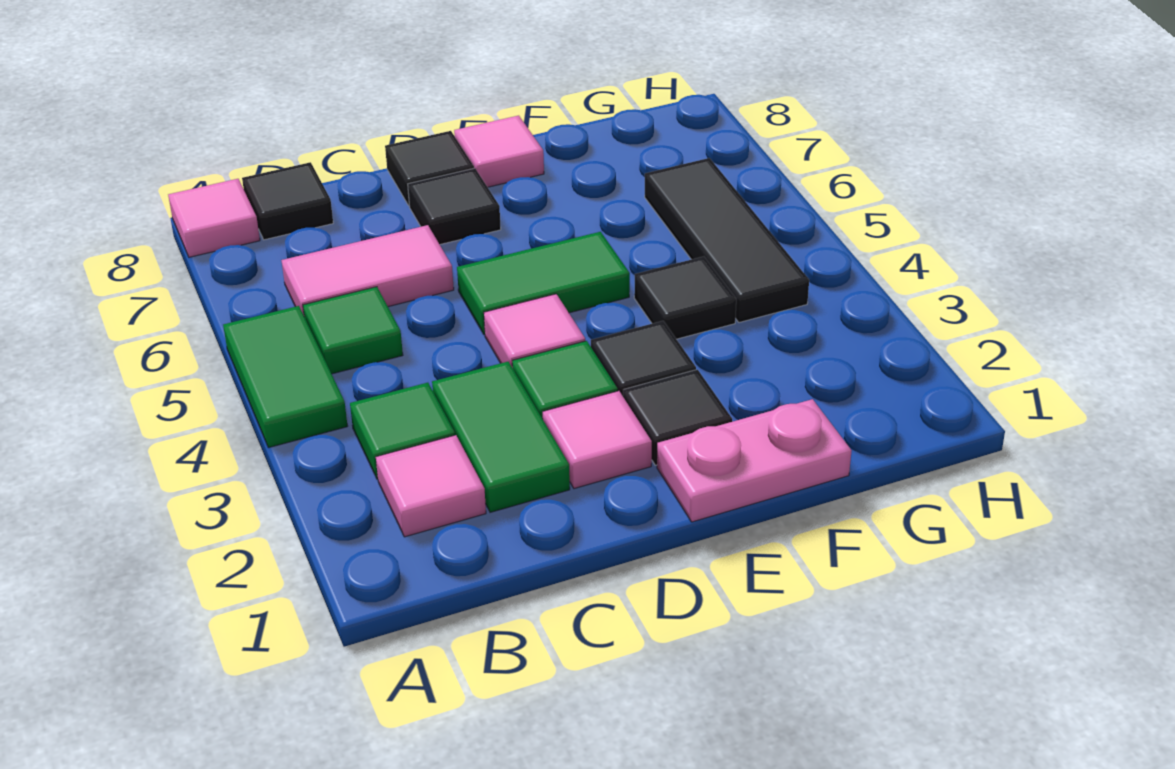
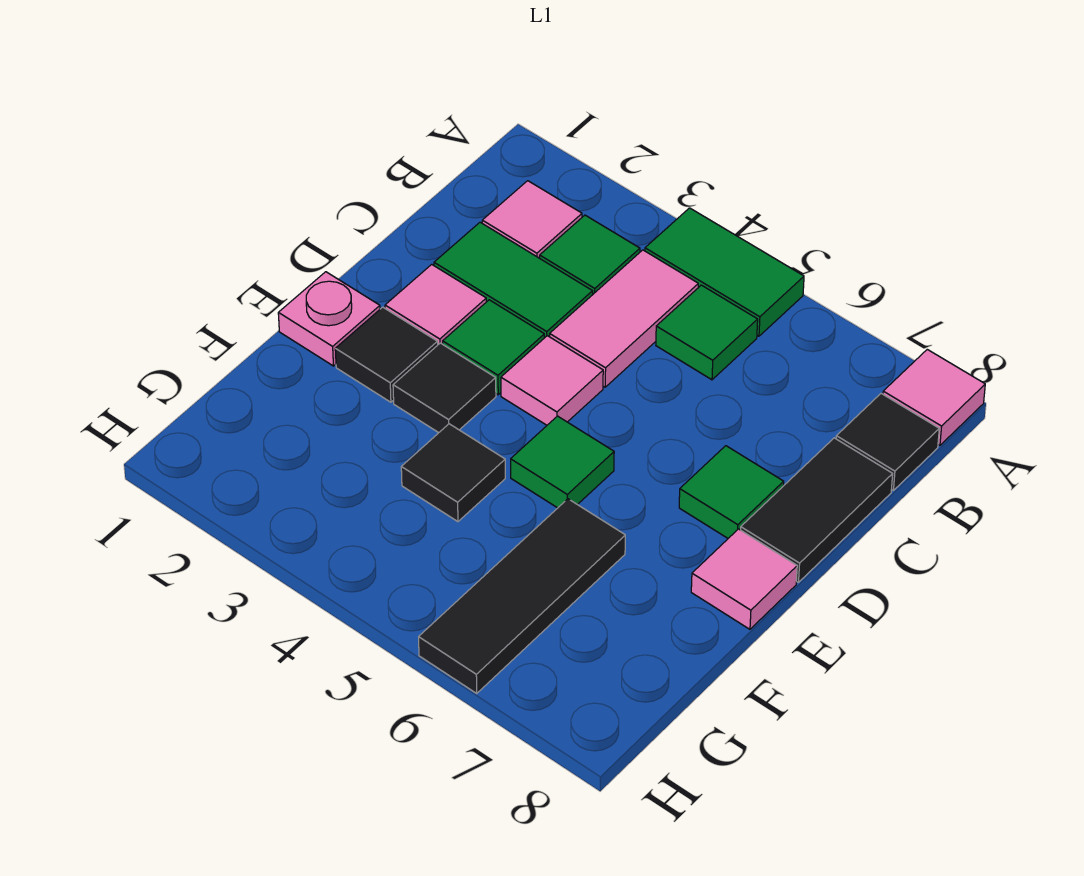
pink 1x2 tile [281,225,454,315] -> pink 1x2 tile moved to [550,250,698,387]
green 1x2 tile [457,232,630,335] -> green 1x1 tile [511,416,614,508]
black 1x1 tile [408,168,501,244] -> green 1x1 tile [679,446,784,538]
black 1x1 tile [385,131,474,205] -> black 1x2 tile [741,438,893,582]
pink 1x2 plate [657,399,852,522] -> pink 1x1 plate [278,272,380,366]
black 1x3 tile [645,158,809,322] -> black 1x3 tile turned to [419,499,625,693]

